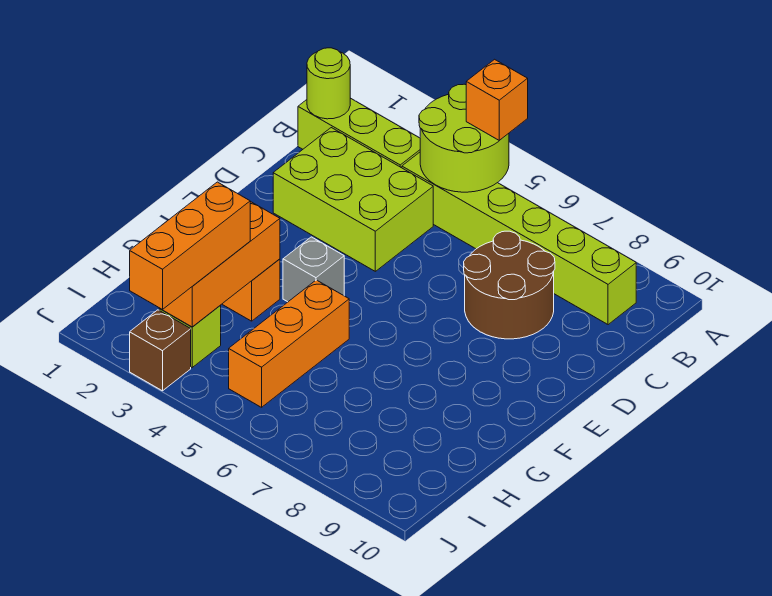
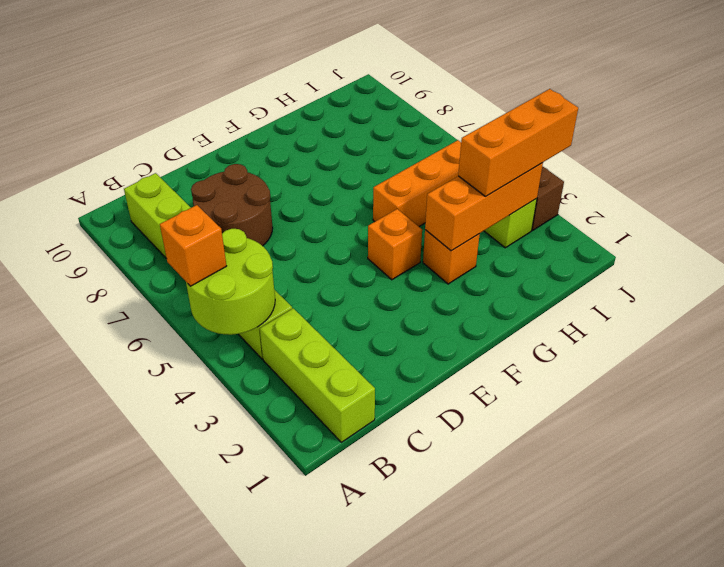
lime 1x1 round brick [307,48,350,119] -> none
lime 2x3 brick [273,128,433,271] -> none
grey 1x1 brick [283,237,344,302] -> orange 1x1 brick [368,209,422,280]

